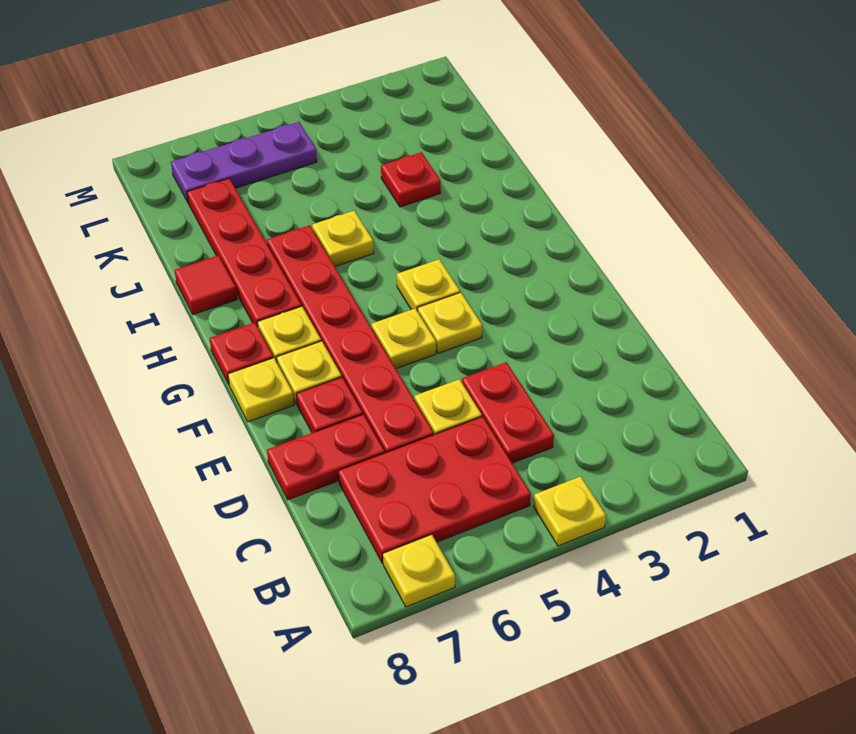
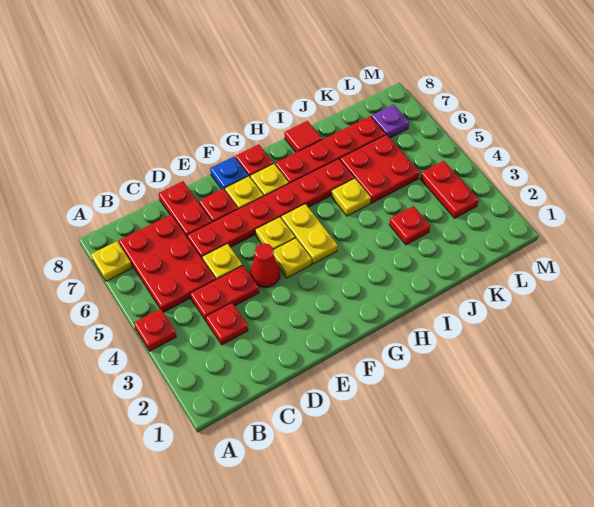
yellow 1x1 plate [534,476,606,546] -> red 1x1 plate [134,309,176,351]
none -> red 1x1 plate [206,303,248,345]
none -> red 1x1 cone [250,243,280,287]
yellow 1x1 plate [228,358,294,422] -> blue 1x1 plate [210,157,248,190]
yellow 1x1 plate [397,259,460,311] -> yellow 1x2 plate [281,204,338,264]
none -> red 2x2 plate [340,134,419,203]
none -> red 1x2 plate [420,161,479,218]
purple 1x3 plate [171,122,317,203] -> purple 1x1 plate [371,105,409,138]

